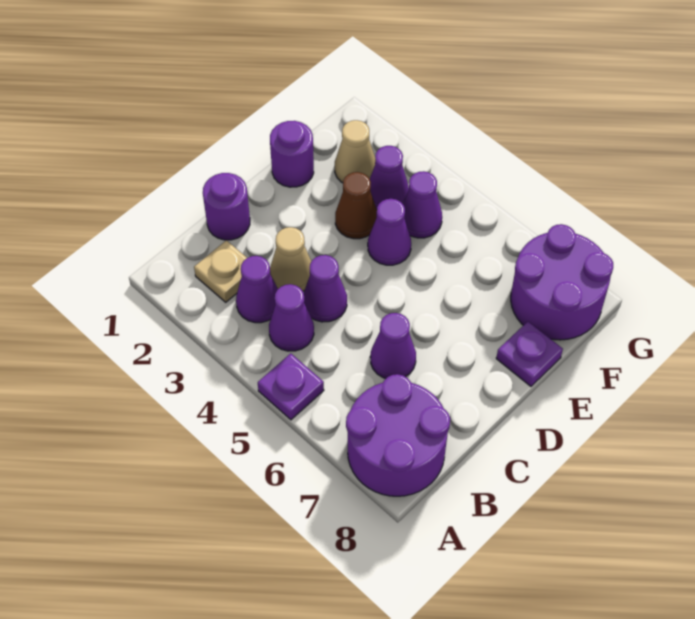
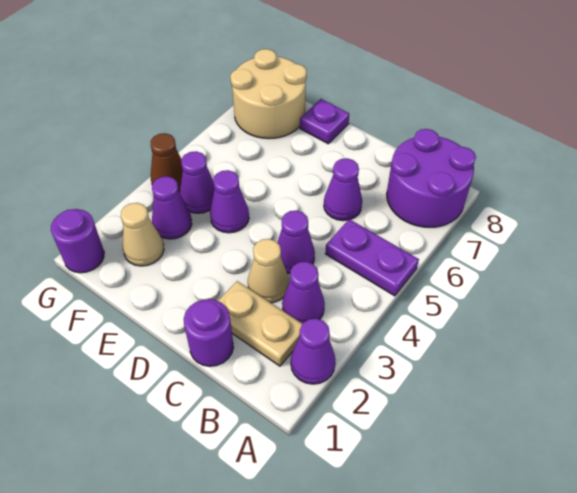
purple 1x1 plate [258,353,324,420] -> purple 1x2 plate [325,219,419,296]
tan 1x1 plate [194,240,247,302] -> tan 1x2 plate [218,281,302,366]
purple 1x1 cone [269,284,314,351] -> purple 1x1 cone moved to [291,318,335,384]
purple 1x1 round brick [270,121,314,187] -> purple 1x1 round brick moved to [51,209,104,273]
brown 1x1 cone [335,172,377,239] -> brown 1x1 cone moved to [151,133,183,192]
purple 2x2 round brick [511,224,613,340] -> tan 2x2 round brick [230,49,307,139]

